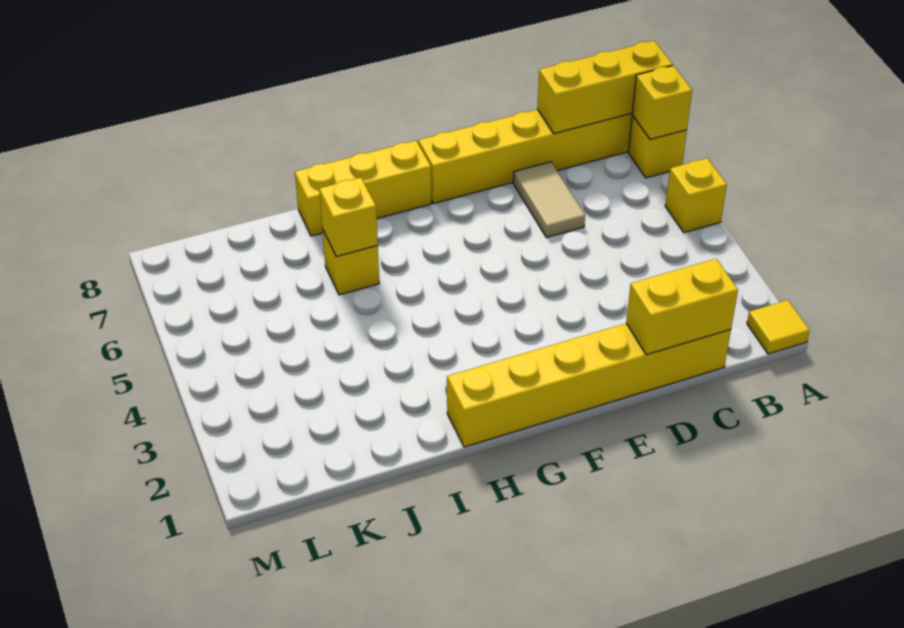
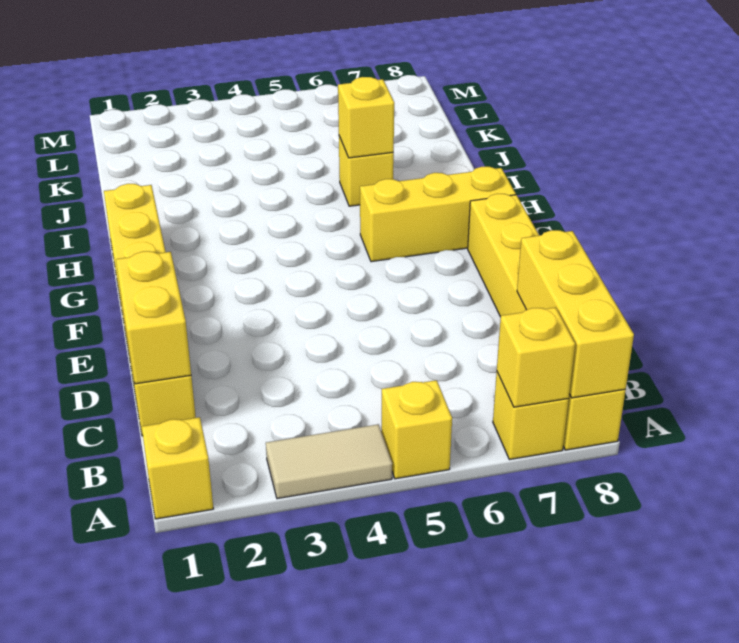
yellow 1x1 tile [747,300,810,354] -> yellow 1x1 brick [142,417,213,519]
tan 1x2 tile [513,162,585,238] -> tan 1x2 tile moved to [266,424,392,499]
yellow 1x3 brick [295,141,431,236] -> yellow 1x3 brick turned to [360,167,516,262]

